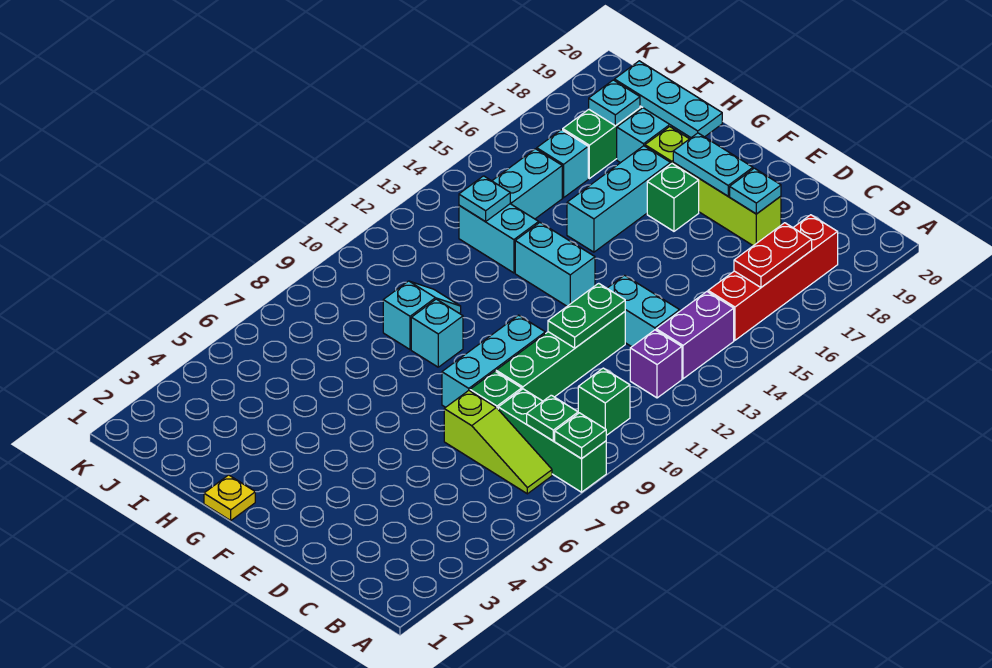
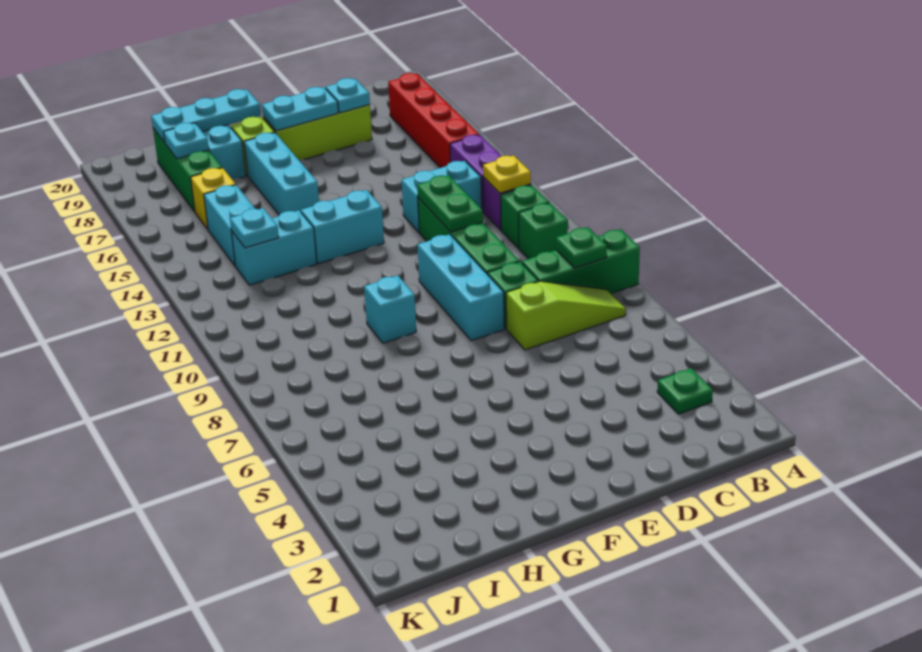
green 1x1 plate [555,413,606,459] -> green 1x1 plate moved to [657,368,713,414]
red 1x2 plate [734,223,812,287] -> none
green 1x1 brick [647,164,699,231] -> green 1x1 brick moved to [501,185,549,248]
yellow 1x1 plate [204,475,255,520] -> yellow 1x1 plate moved to [483,156,531,193]
cyan 1x2 slope [383,281,461,350] -> none
cyan 1x1 brick [537,130,588,198] -> yellow 1x1 brick [191,168,236,229]

